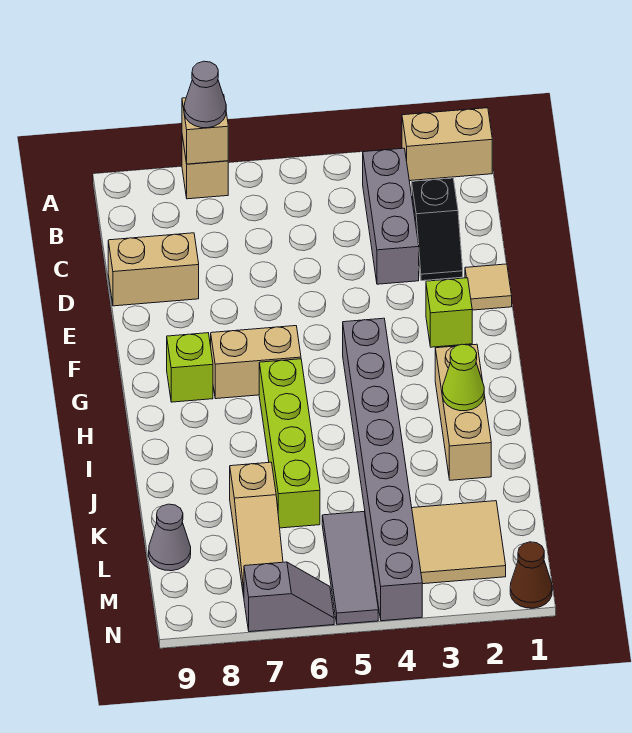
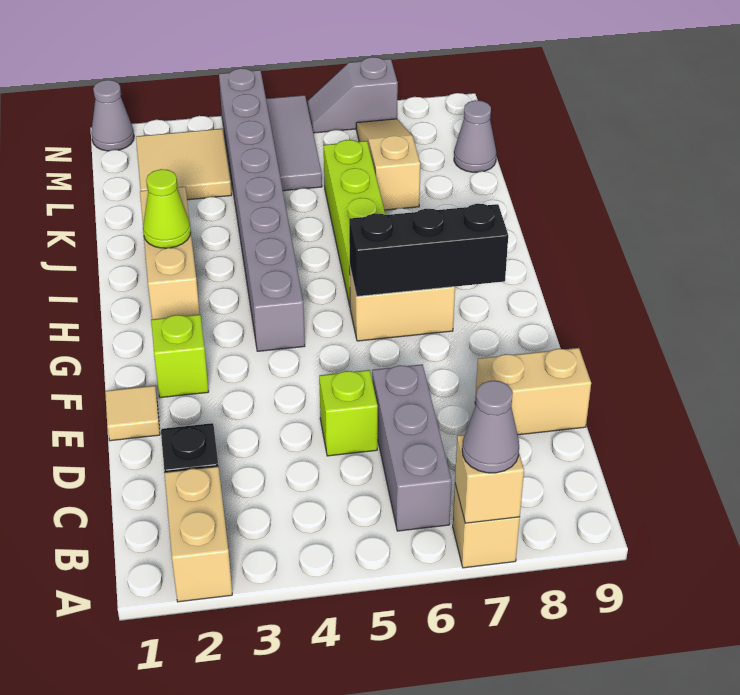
tan 1x2 brick [402,108,492,181] -> tan 1x2 brick turned to [164,466,232,602]
grey 1x3 brick [363,148,419,284] -> grey 1x3 brick moved to [372,364,452,531]
none -> black 1x3 brick [349,204,508,296]
lime 1x1 brick [167,333,213,402] -> lime 1x1 brick moved to [319,370,378,456]
brown 1x1 cone [510,542,552,608] -> grey 1x1 cone [91,80,134,151]

